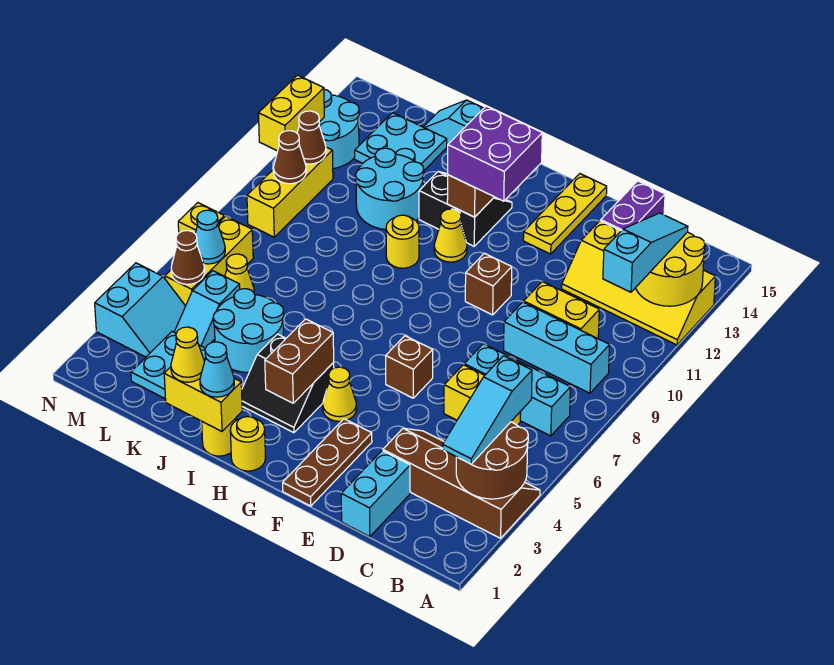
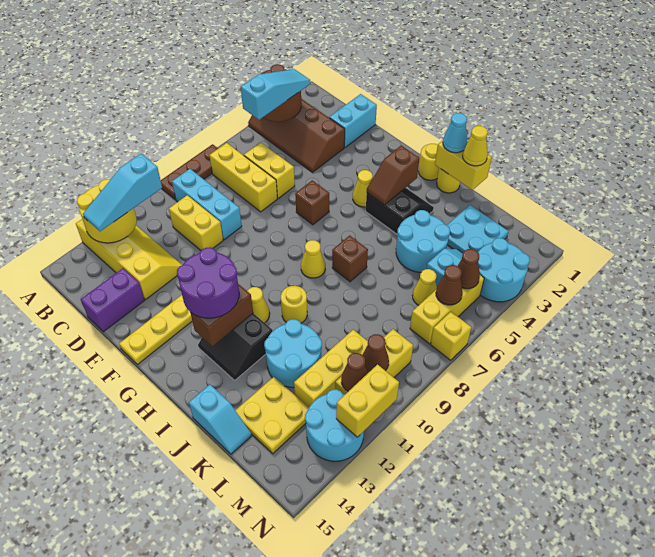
cyan 1x3 brick [464,344,570,436] -> yellow 1x3 brick [209,143,277,212]
brown 1x3 plate [283,419,372,506] -> brown 1x3 plate moved to [161,144,218,200]
brown 1x1 brick [465,253,512,315] -> brown 1x1 brick moved to [332,235,368,282]
purple 2x2 brick [448,106,542,201] -> purple 2x2 round brick [177,247,239,318]
brown 1x2 brick [265,319,334,403] -> brown 1x2 slope [367,146,419,205]
none -> yellow 1x1 cone [301,240,325,278]
cyan 2x2 plate [355,113,447,170] -> yellow 2x2 plate [235,377,309,454]
none -> yellow 1x3 brick [294,330,368,407]
cyan 2x2 slope [95,263,185,357] -> cyan 2x2 round brick [478,238,530,302]
cyan 1x1 cone [195,210,225,264] -> brown 1x1 cone [436,265,463,305]

